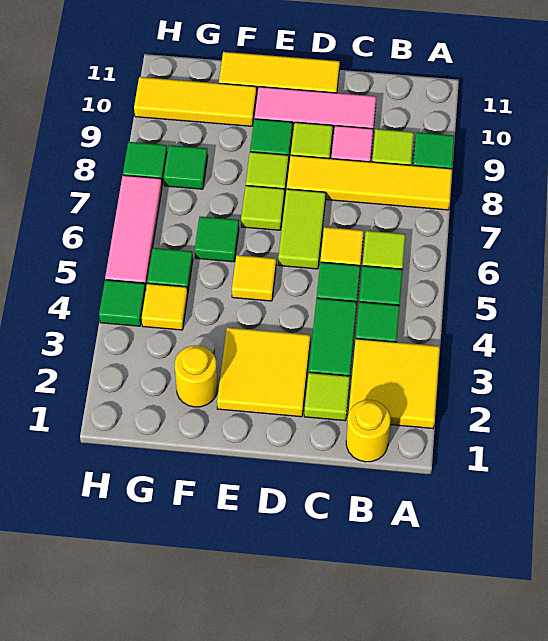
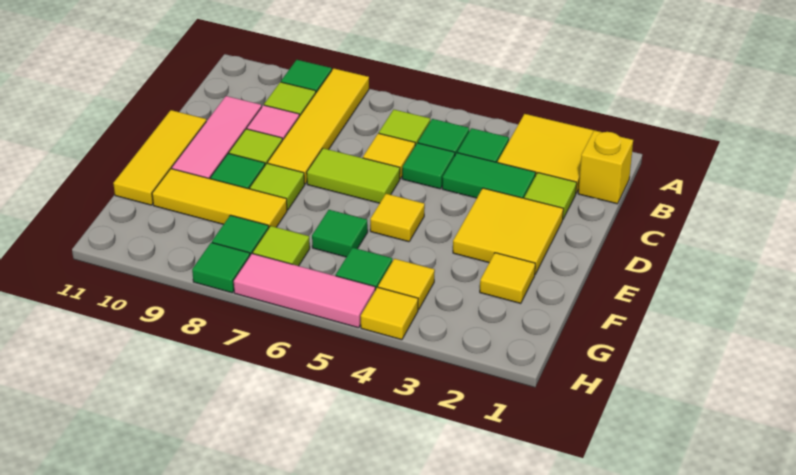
yellow 1x1 round brick [346,400,391,462] -> yellow 1x1 brick [578,130,633,204]
lime 1x1 tile [241,186,284,230] -> lime 1x1 tile moved to [253,226,310,266]
yellow 1x1 round brick [175,345,218,407] -> yellow 1x1 tile [480,253,535,304]
yellow 1x3 tile [134,77,257,126] -> yellow 1x3 tile turned to [152,169,287,227]
green 1x1 tile [99,280,146,326] -> yellow 1x1 tile [361,287,418,340]

